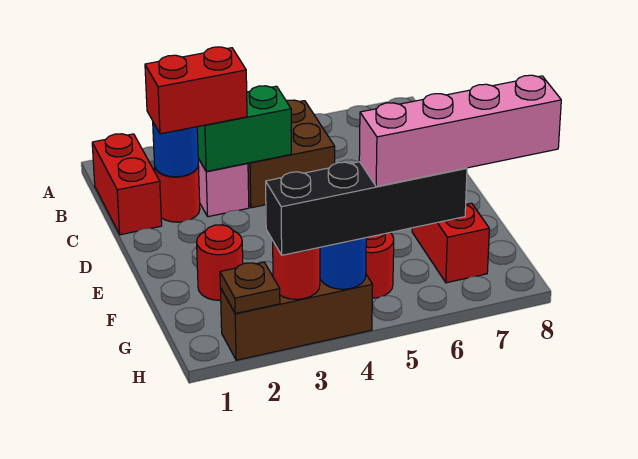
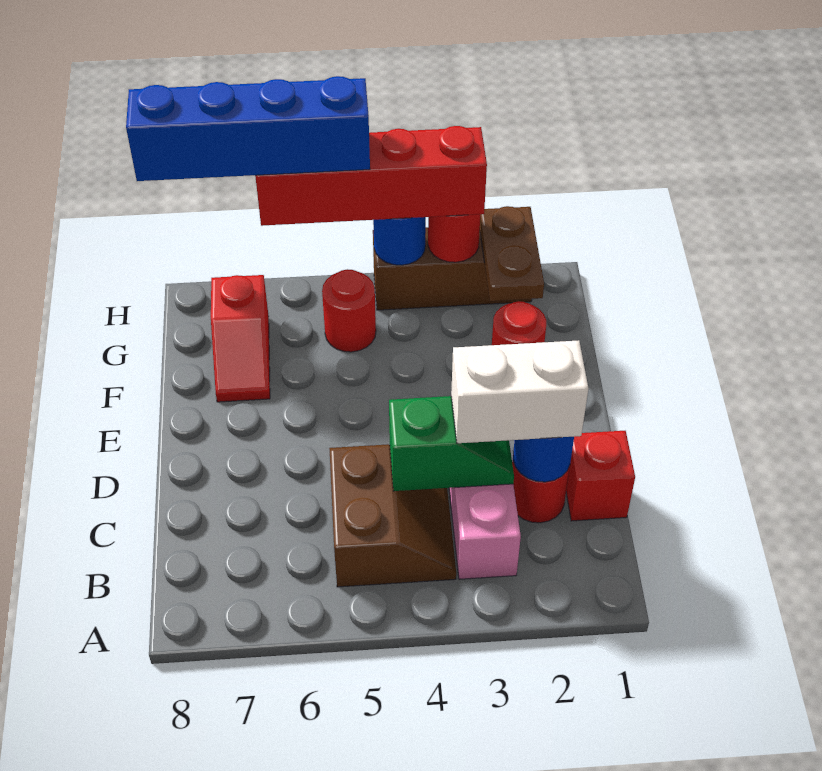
red 1x2 brick [92,134,162,235] -> red 1x1 brick [566,431,635,521]
brown 2x2 brick [248,100,335,208] -> brown 2x2 slope [329,444,456,587]
red 1x2 brick [145,47,247,134] -> white 1x2 brick [451,340,588,443]
green 1x2 brick [197,86,291,171] -> green 1x2 slope [389,396,514,491]
brown 1x1 plate [220,262,280,314] -> brown 1x2 plate [480,206,544,301]
black 1x4 brick [266,162,467,255] -> red 1x4 brick [255,126,487,226]
pink 1x4 brick [359,75,561,187] -> blue 1x4 brick [126,76,370,181]

